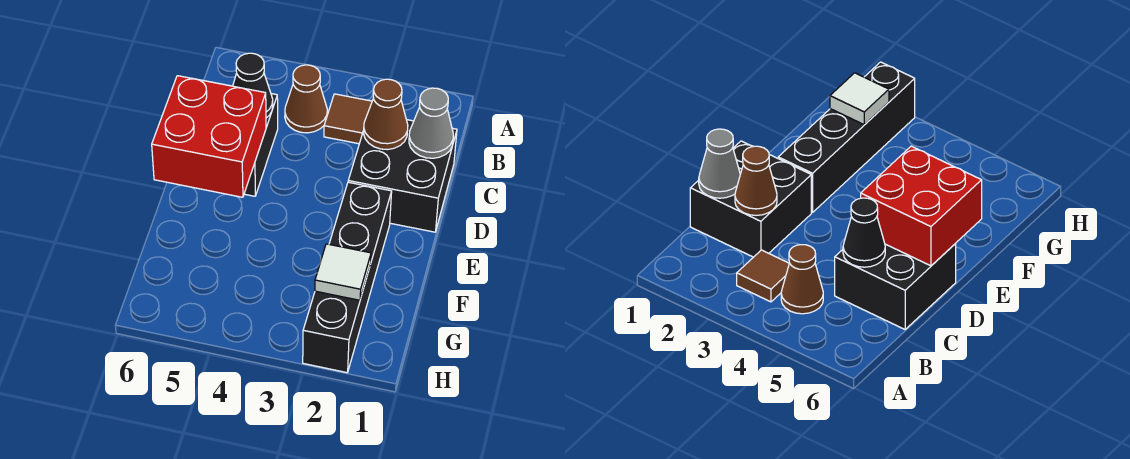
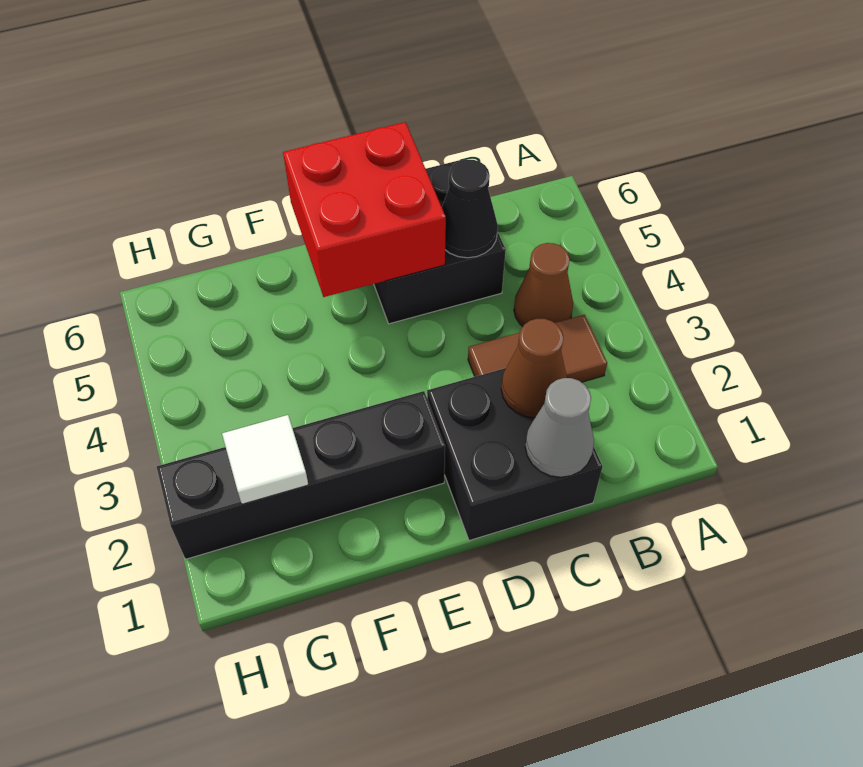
brown 1x1 tile [324,94,372,144] -> brown 1x2 tile [468,315,607,382]

